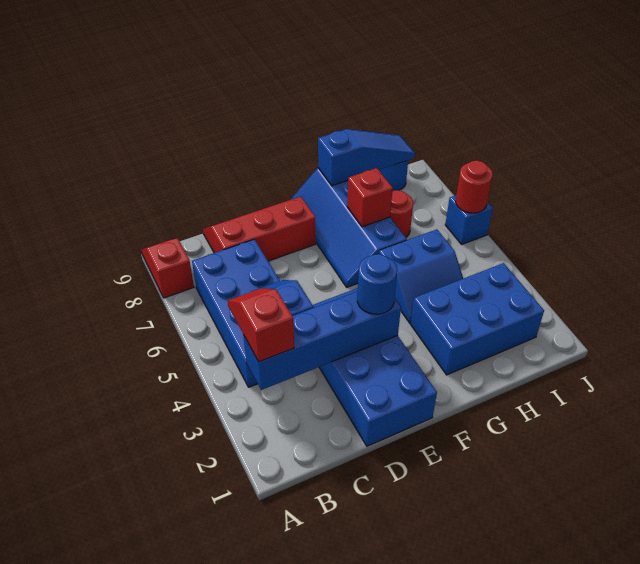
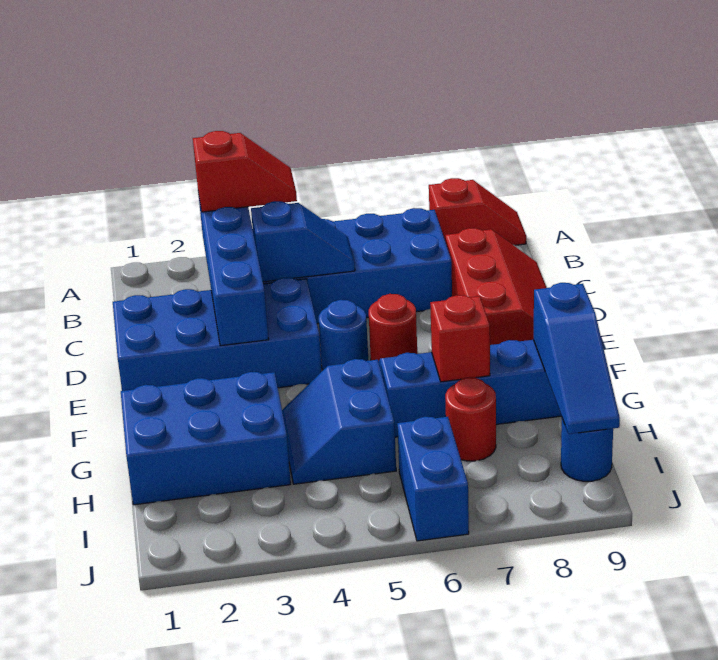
blue 1x1 round brick [357,254,397,314] -> blue 1x1 round brick moved to [319,300,368,370]
blue 2x3 brick [411,263,544,375] -> blue 2x3 brick turned to [121,372,291,505]
blue 1x1 brick [445,195,493,244] -> blue 1x2 brick [397,417,469,541]
red 1x1 round brick [456,161,493,213] -> red 1x1 round brick moved to [369,294,417,361]

